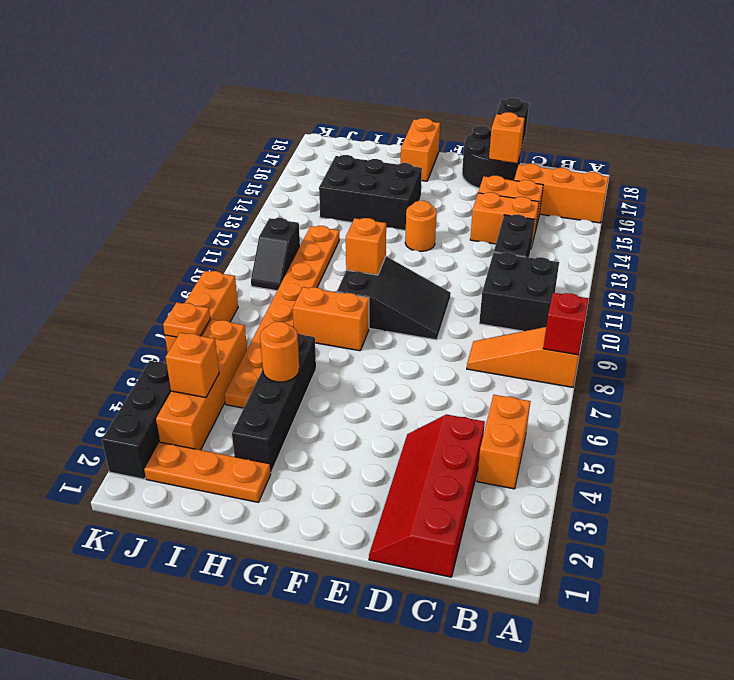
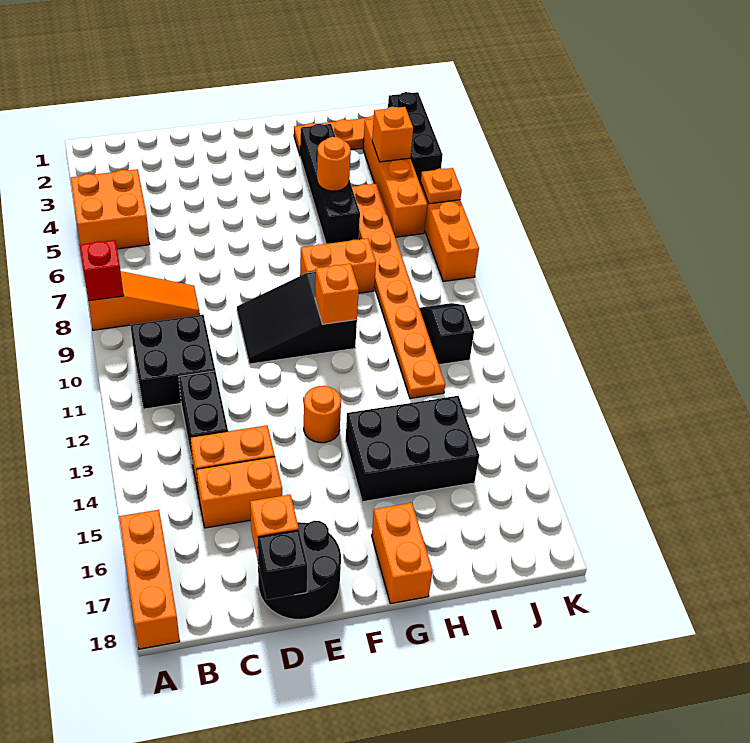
orange 1x3 brick [514,164,609,223] -> orange 1x3 brick turned to [119,510,180,649]
orange 1x2 brick [477,395,531,489] -> orange 2x2 brick [71,169,150,249]
red 2x4 slope [369,414,485,577] -> none

